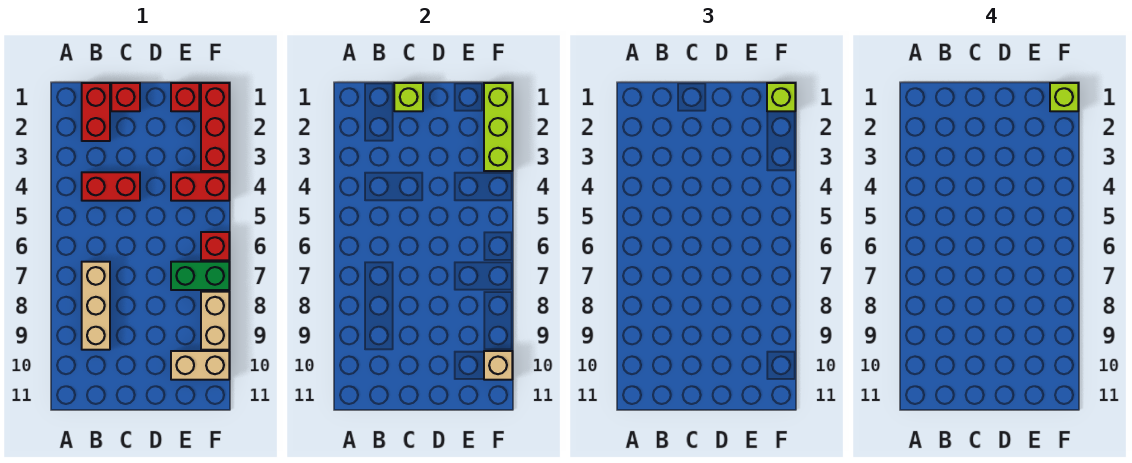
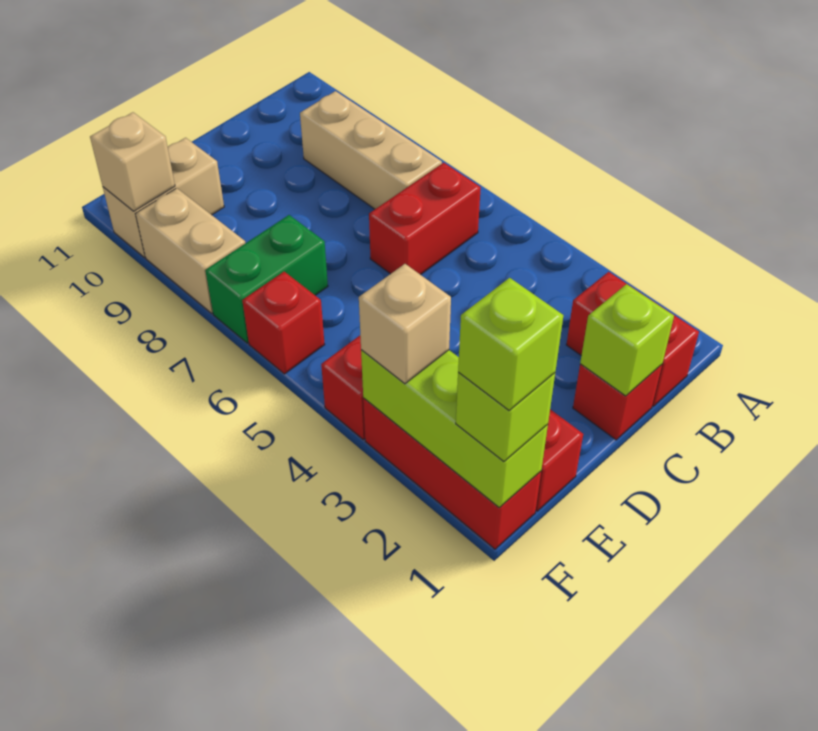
red 1x2 brick [82,172,140,201] -> red 1x2 brick moved to [369,163,481,275]
none -> tan 1x1 brick [359,264,451,384]

